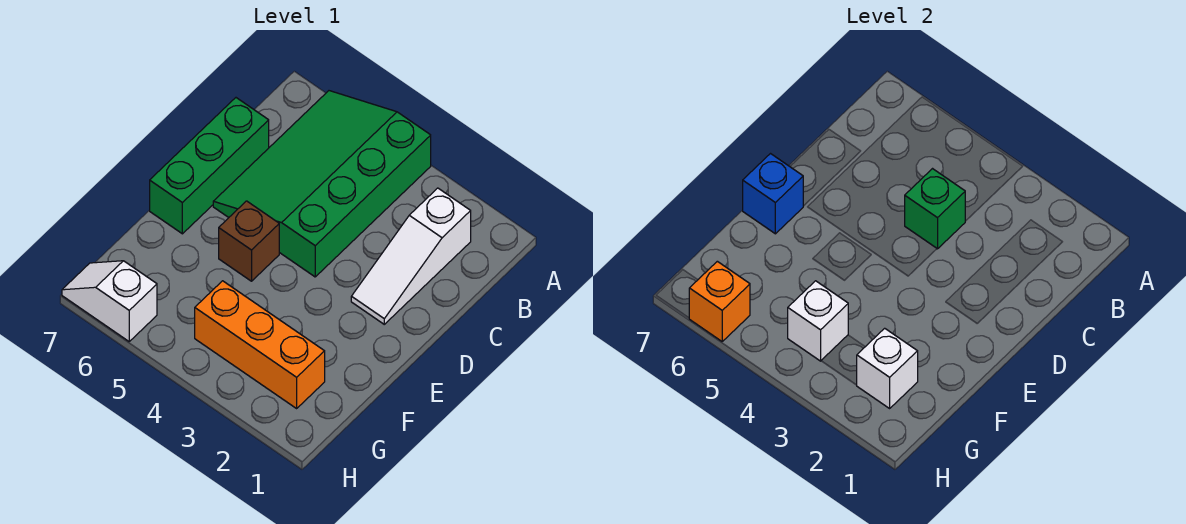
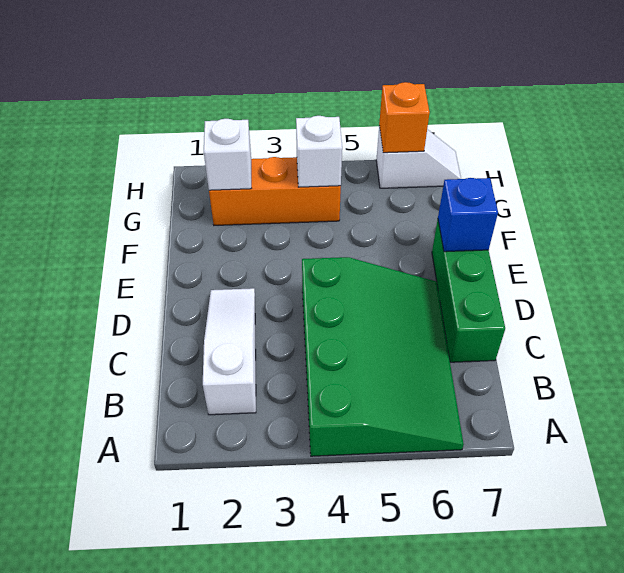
green 1x1 brick [905,169,965,249] -> none
brown 1x1 brick [219,201,279,281] -> none

